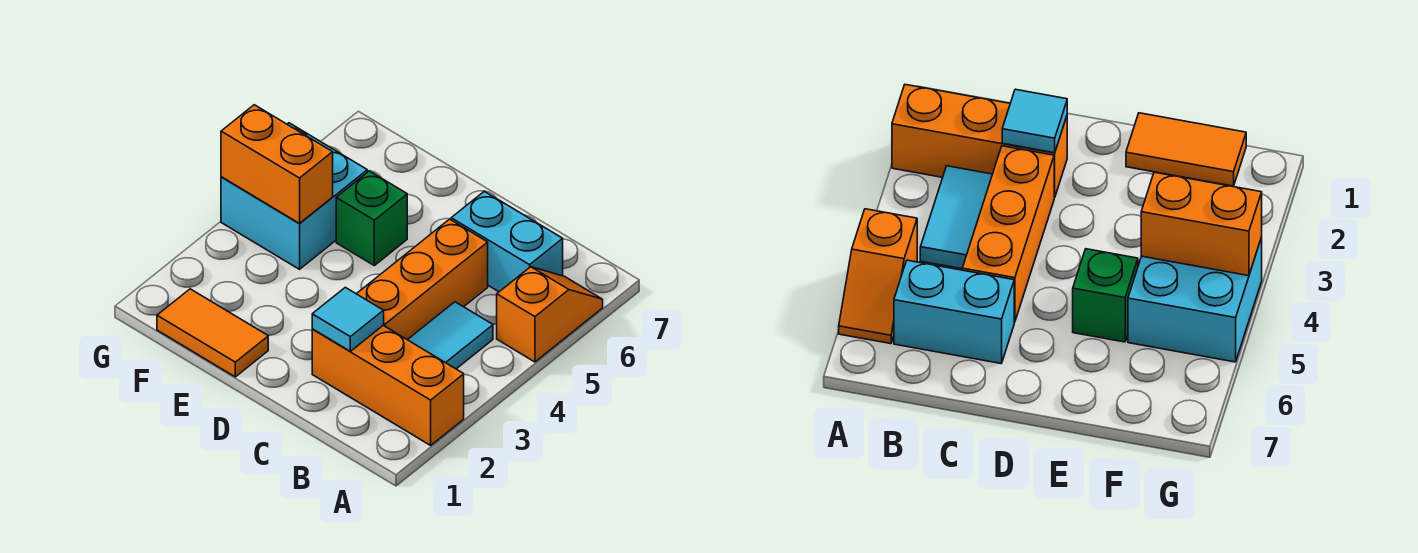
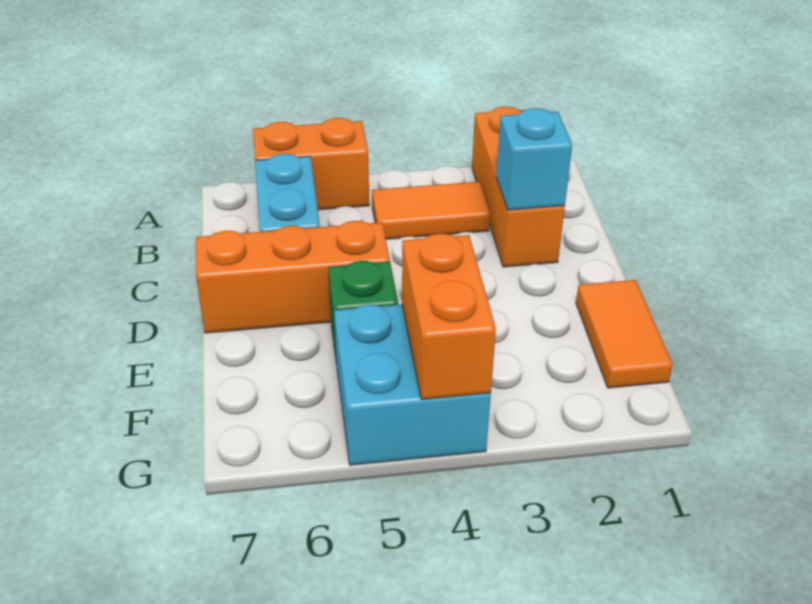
orange 1x2 slope [497,267,603,362] -> orange 1x2 brick [253,118,369,210]
cyan 1x2 tile [408,302,493,369] -> orange 1x2 tile [372,182,490,239]
cyan 1x1 tile [312,287,384,351] -> cyan 1x1 brick [496,108,572,210]
orange 1x3 brick [357,219,488,340] -> orange 1x3 brick moved to [196,221,390,333]

